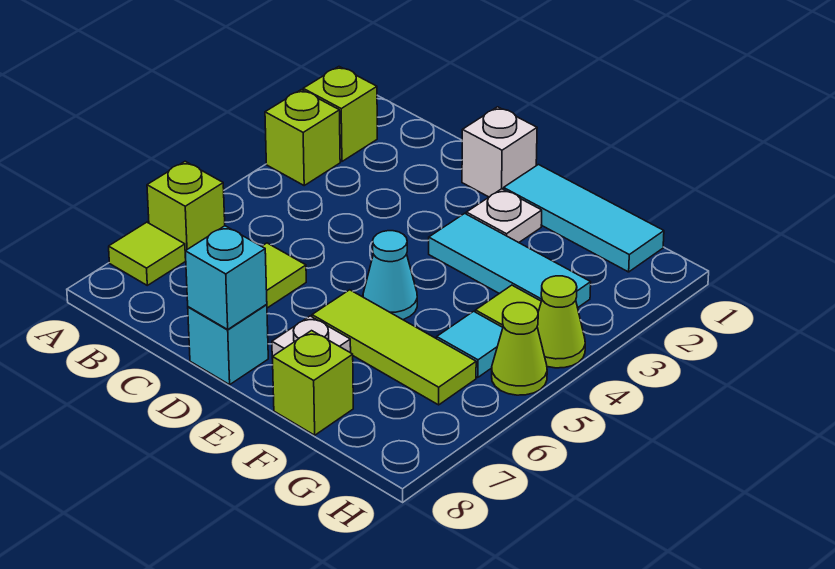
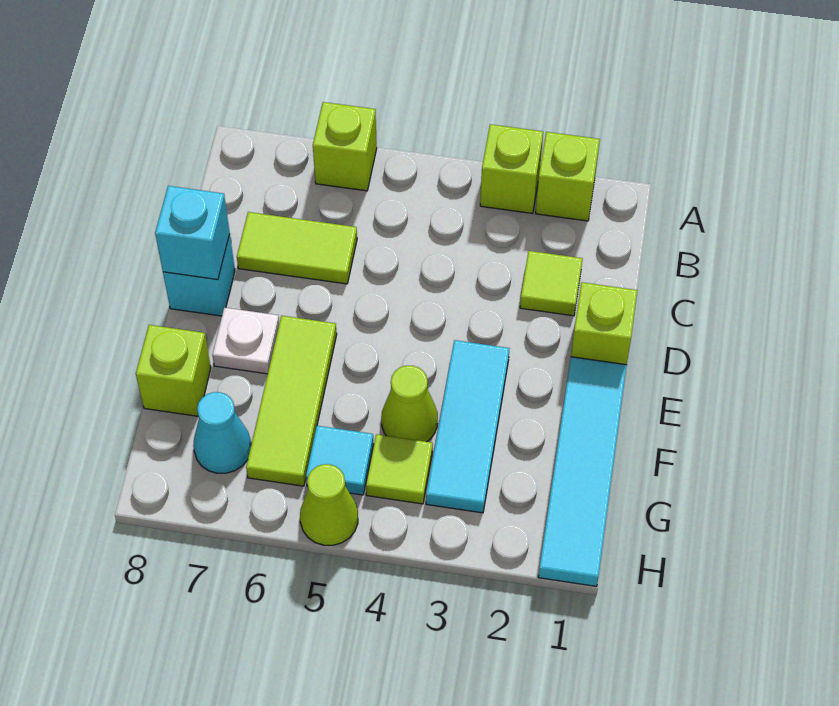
lime 1x1 tile [109,222,186,285] -> lime 1x1 tile moved to [520,251,583,316]
white 1x1 brick [462,107,537,197] -> lime 1x1 brick [571,282,638,365]
cyan 1x3 tile [504,165,664,272] -> cyan 1x4 tile [538,357,627,586]
white 1x1 plate [466,189,542,243] -> none
cyan 1x1 cone [363,231,417,320] -> cyan 1x1 cone moved to [193,392,251,473]
lime 1x1 cone [537,276,585,368] -> lime 1x1 cone moved to [381,366,438,442]

